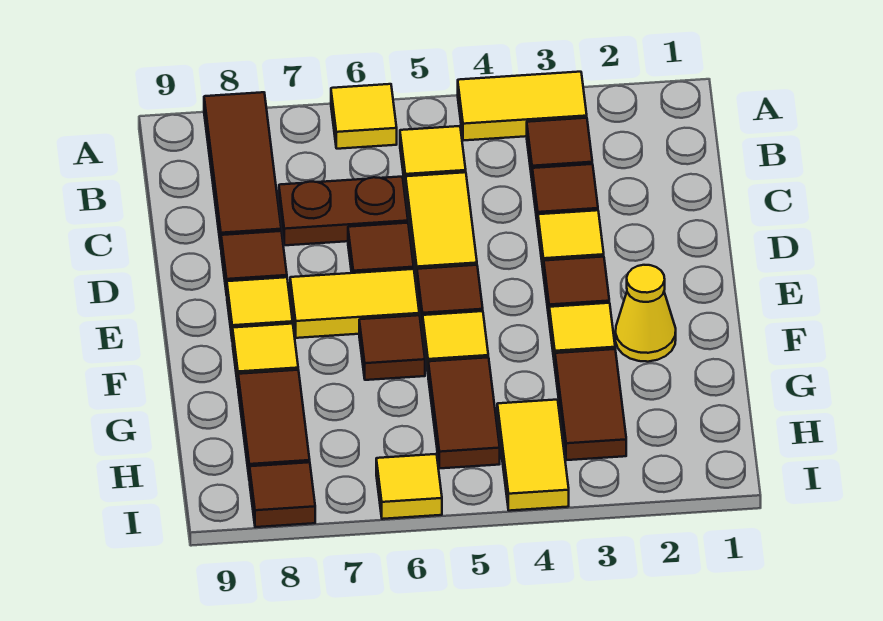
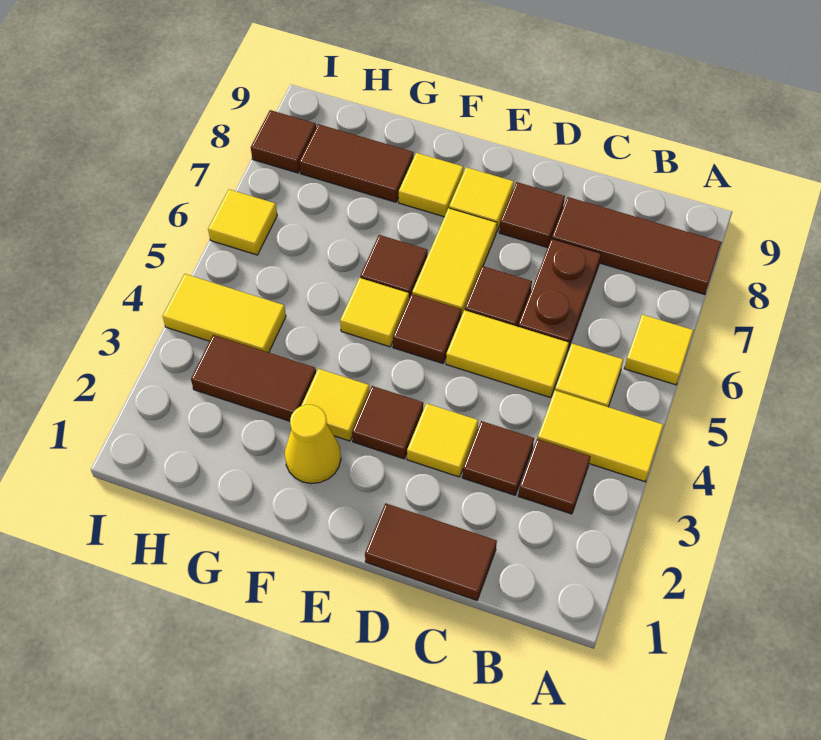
yellow 1x2 tile [458,72,587,141] -> yellow 1x2 tile turned to [537,391,664,482]
brown 1x2 tile [428,357,500,468] -> brown 1x2 tile moved to [365,503,497,600]

